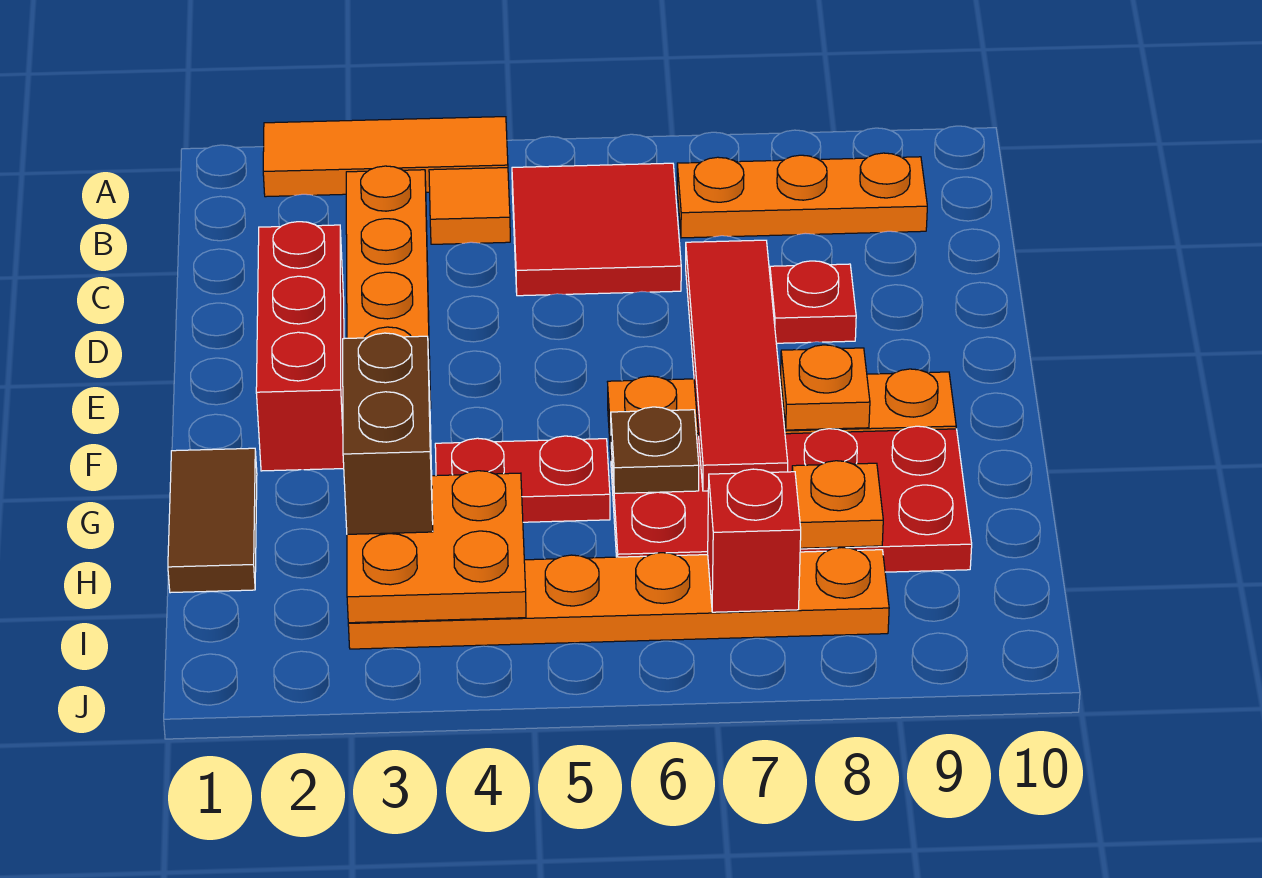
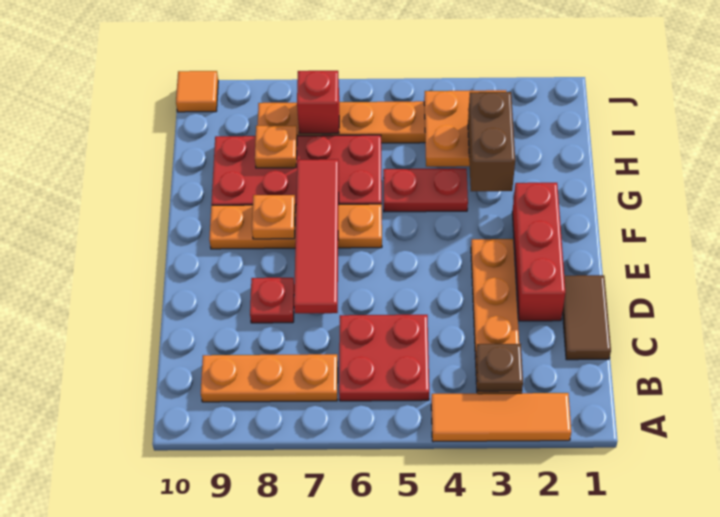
orange 1x1 tile [429,168,510,244] -> orange 1x1 tile moved to [176,71,218,112]
red 2x2 tile [512,163,681,296] -> red 2x2 plate [339,315,429,401]
brown 1x2 tile [168,448,257,593] -> brown 1x2 tile moved to [563,275,611,360]
brown 1x1 plate [611,407,699,493] -> brown 1x1 plate moved to [476,344,523,391]

